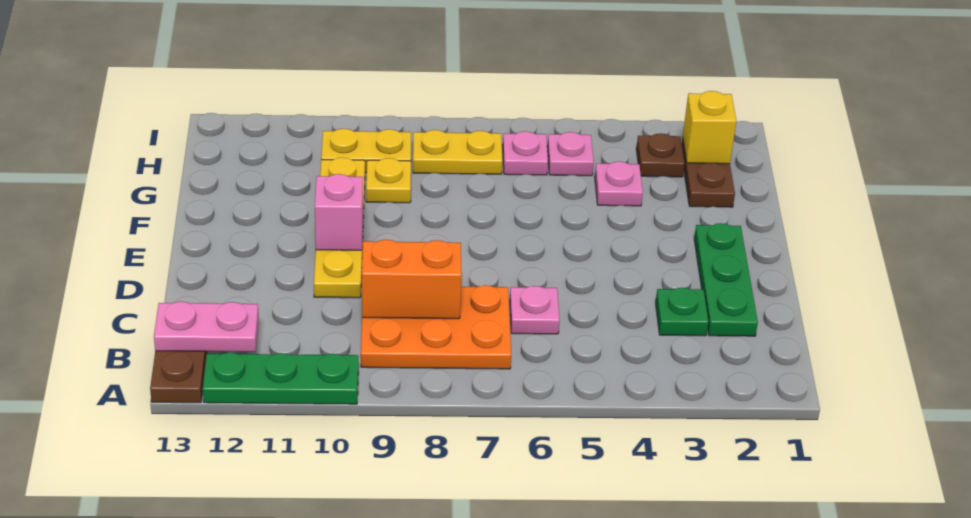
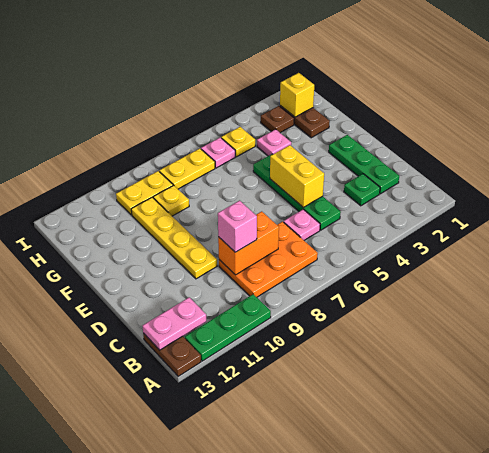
none -> green 1x4 plate [253,154,341,230]
none -> yellow 1x2 brick [270,145,324,207]
pink 1x1 brick [315,174,363,250] -> pink 1x1 brick moved to [218,201,257,252]
pink 1x1 plate [547,132,594,176] -> yellow 1x1 plate [221,127,255,157]

